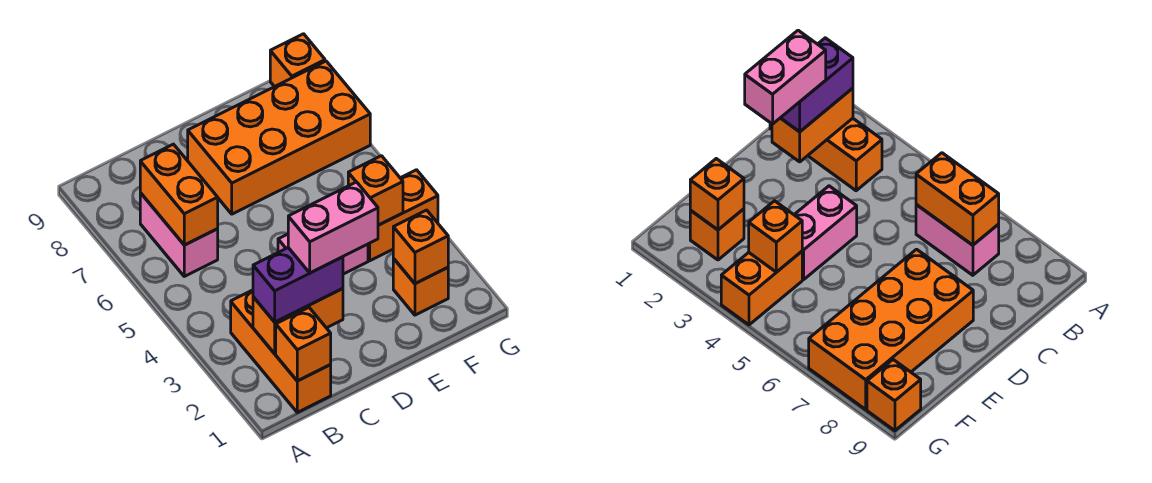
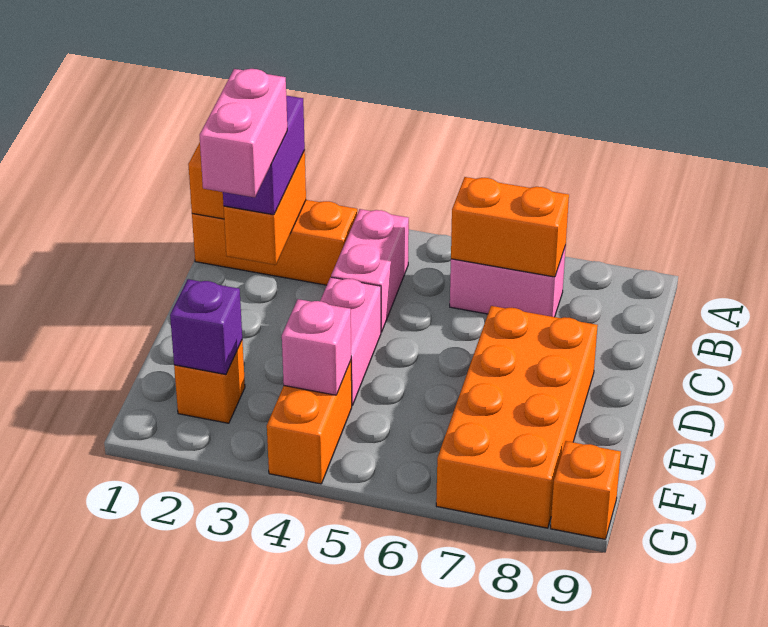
none -> pink 1x2 brick [331,209,409,332]
orange 1x1 brick [393,210,448,284] -> purple 1x1 brick [170,279,242,375]
orange 1x1 brick [348,156,403,225] -> pink 1x1 brick [282,299,351,395]

